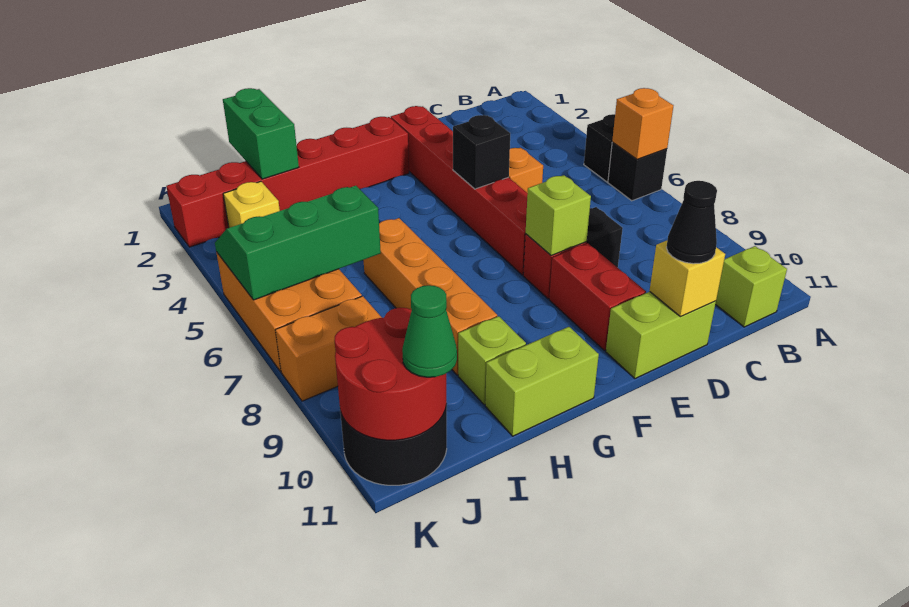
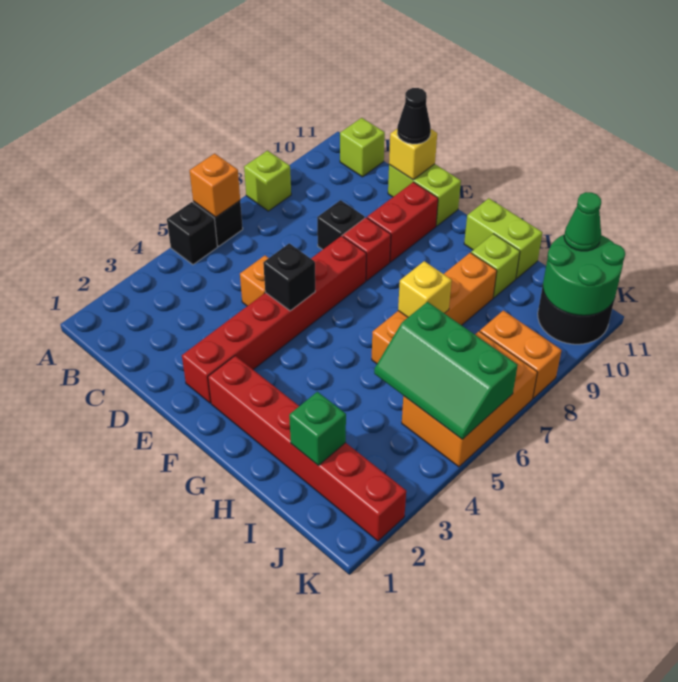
lime 1x1 brick [526,175,591,256] -> lime 1x1 brick moved to [244,151,291,211]
green 1x2 brick [223,88,299,179] -> green 1x1 brick [289,392,346,466]
yellow 1x1 brick [223,181,280,228] -> yellow 1x1 brick moved to [398,261,452,317]
red 2x2 round brick [334,308,447,440] -> green 2x2 round brick [543,235,625,316]

